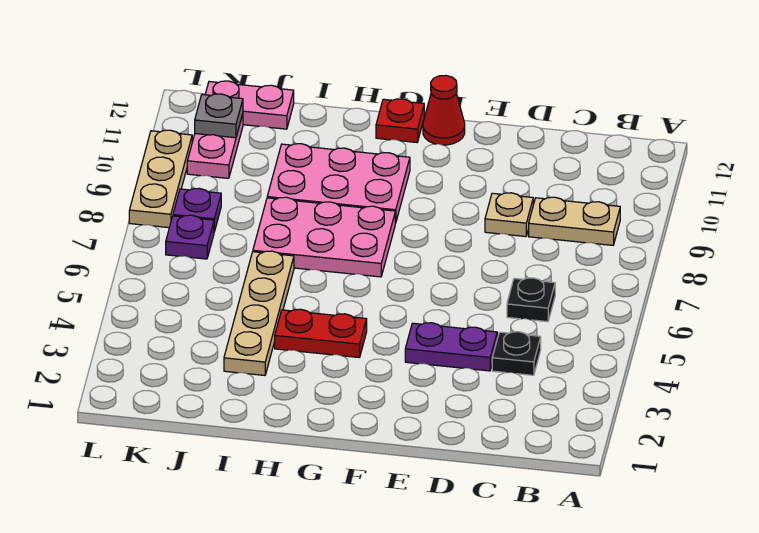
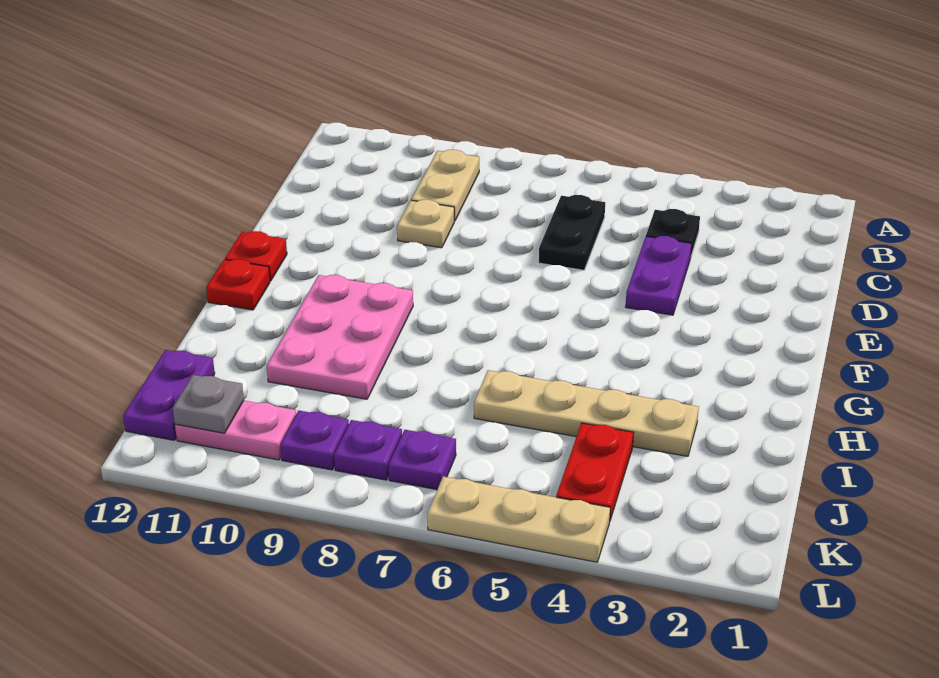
black 1x1 plate [507,278,555,322] -> black 1x2 plate [539,195,605,270]
red 1x1 cone [423,75,465,145] -> red 1x1 plate [225,231,287,281]
red 1x2 plate [275,309,367,357] -> red 1x2 plate moved to [556,423,634,520]
pink 2x3 plate [253,197,395,277] -> none
pink 1x2 plate [205,81,294,129] -> purple 1x2 plate [123,350,215,440]
none -> purple 1x1 plate [280,410,349,470]
tan 1x3 plate [129,130,192,228] -> tan 1x3 plate moved to [427,476,610,562]

